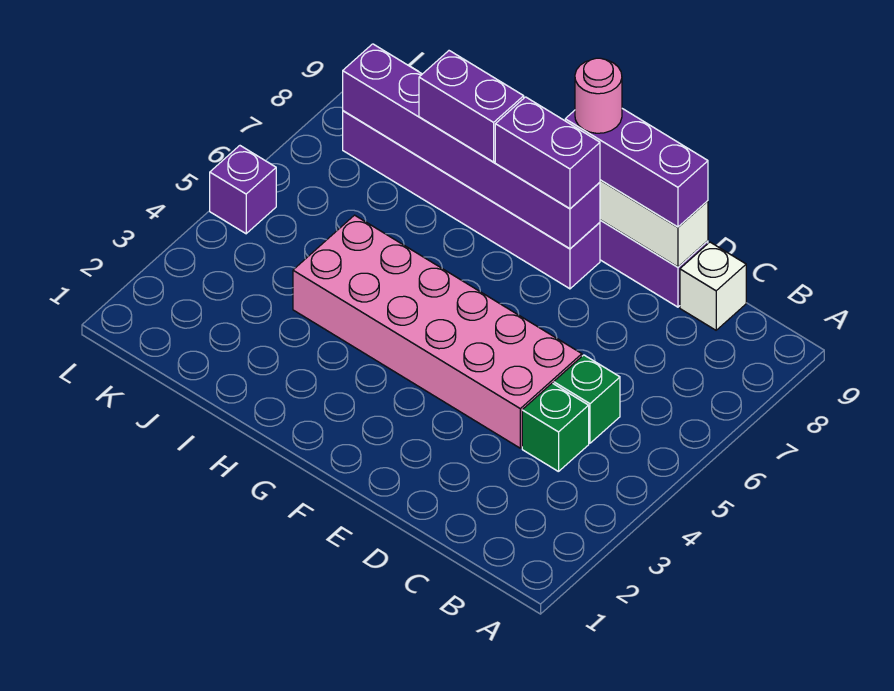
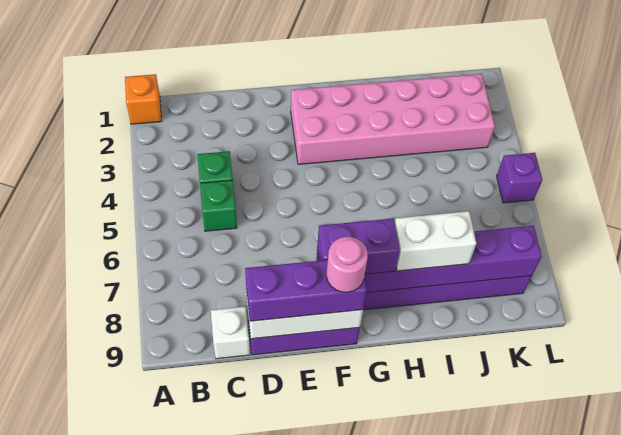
none -> orange 1x1 brick [125,74,162,124]
pink 2x6 brick [293,215,582,448] -> pink 2x6 brick moved to [291,74,495,165]
purple 1x2 brick [419,51,524,162] -> white 1x2 brick [395,211,477,271]

